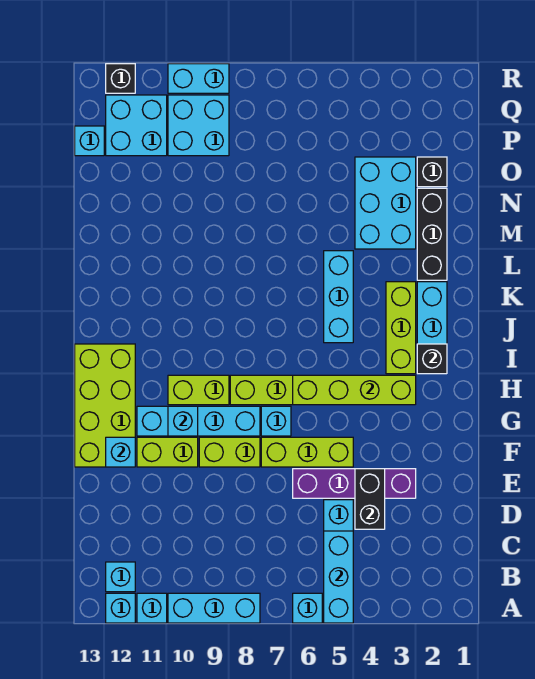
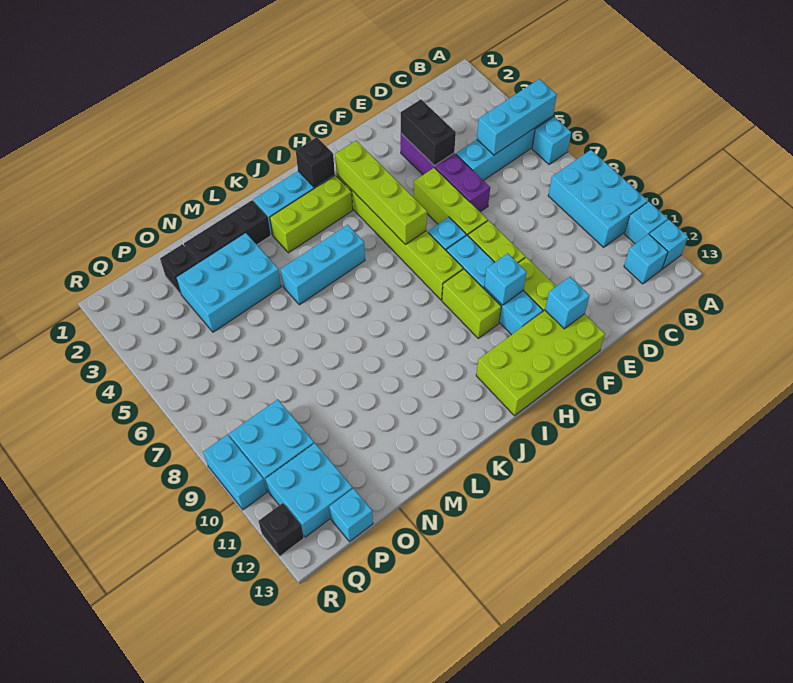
cyan 1x3 brick [168,593,260,623] -> cyan 2x3 brick [548,150,648,247]
black 1x2 brick [355,469,385,529] -> black 1x2 brick turned to [401,100,456,166]

